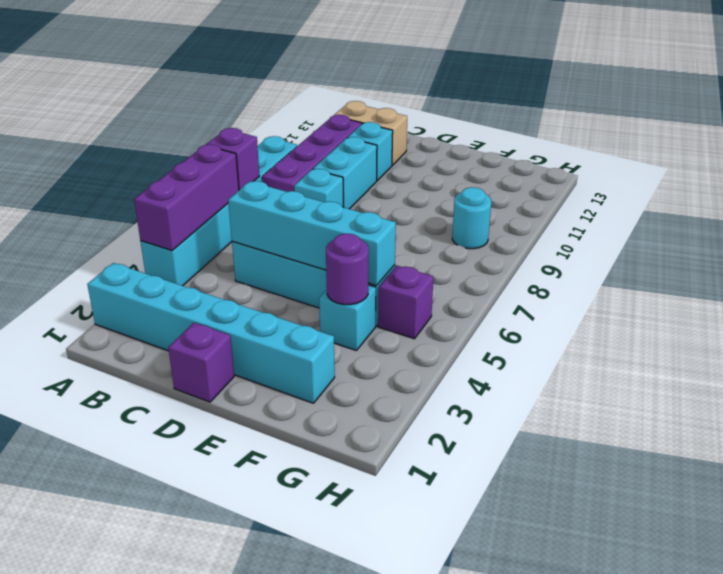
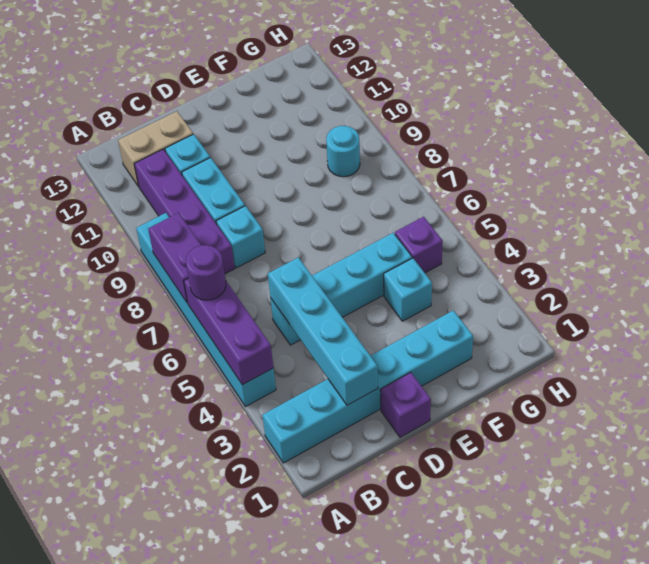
purple 1x1 brick [206,128,259,190] -> purple 1x2 brick [148,213,201,303]
cyan 1x4 brick [228,181,396,286] -> cyan 1x4 brick turned to [268,257,378,405]
purple 1x1 round brick [326,234,369,305] -> purple 1x1 round brick moved to [186,245,226,300]

